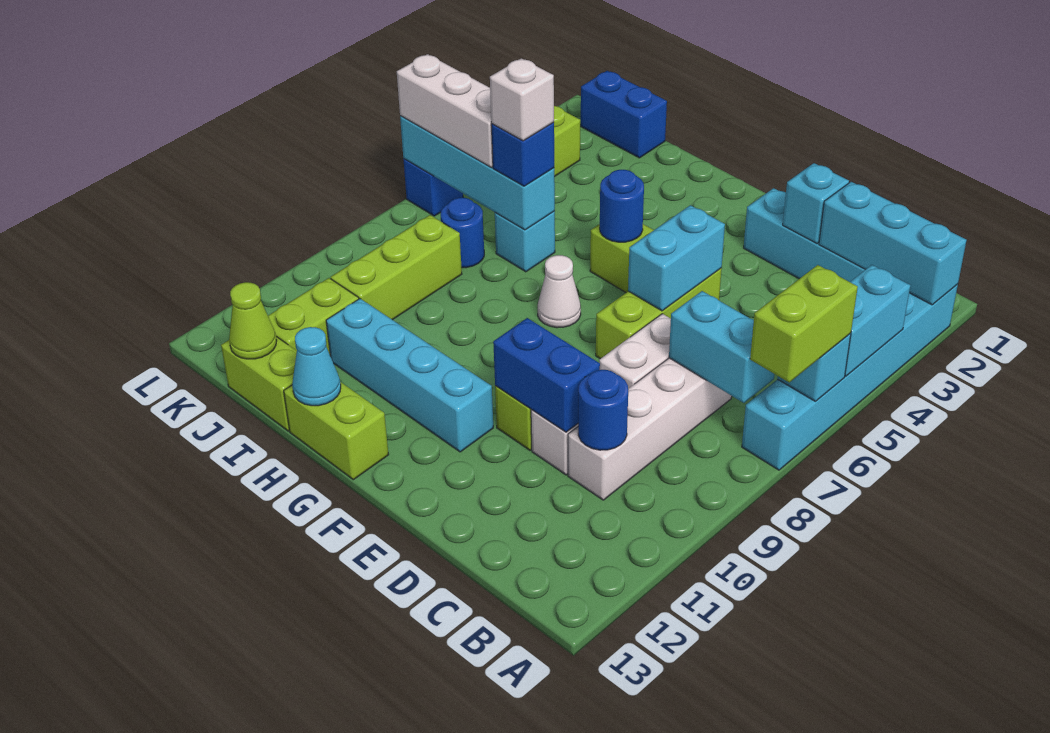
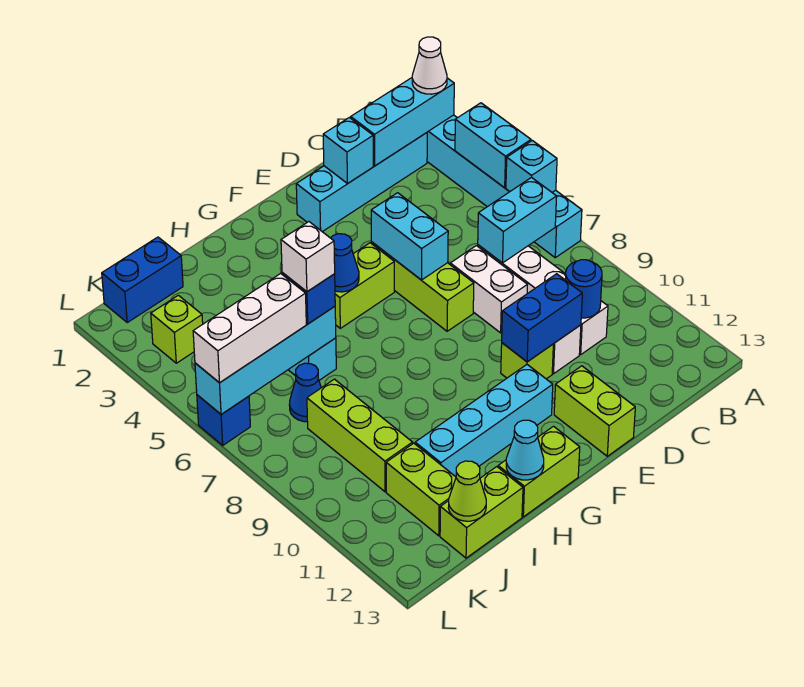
lime 1x2 brick [750,265,858,382] -> lime 1x2 brick moved to [554,366,635,456]
blue 1x1 round brick [600,170,644,242] -> blue 1x1 cone [331,234,359,292]
white 1x1 cone [538,255,581,328] -> white 1x1 cone moved to [412,37,447,94]
blue 1x1 round brick [441,198,484,268] -> blue 1x1 cone [289,363,321,422]

